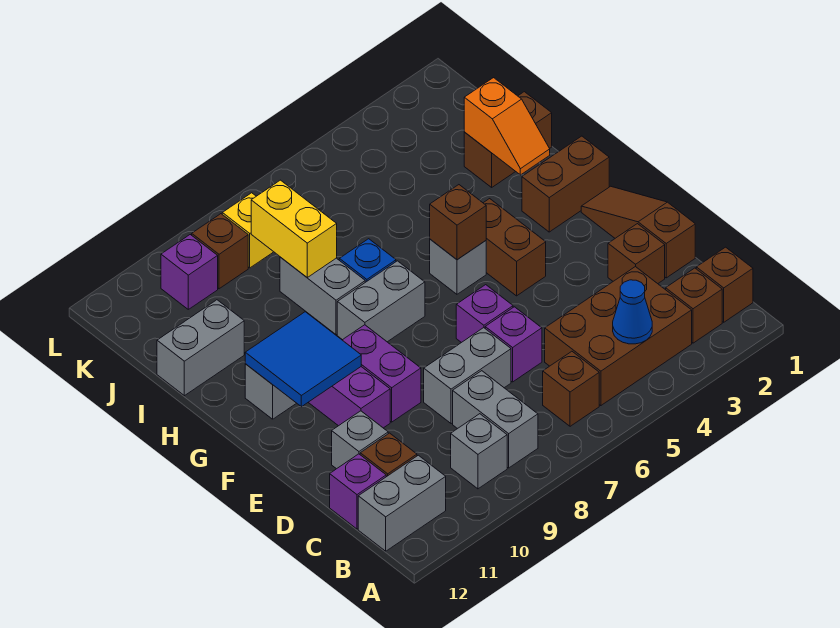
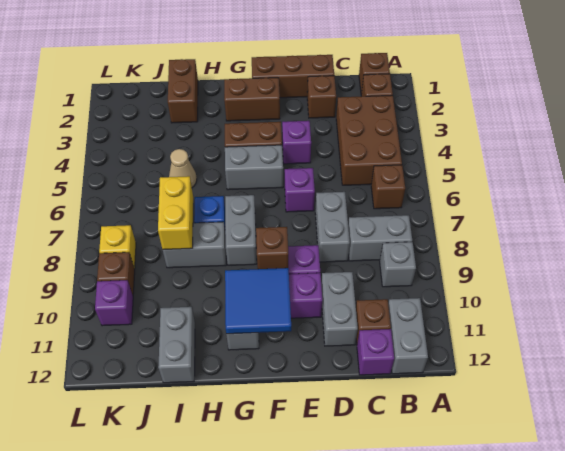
blue 1x1 cone [613,280,652,344] -> none
brown 1x3 slope [581,186,695,278] -> brown 1x3 brick [252,55,334,98]
purple 1x1 brick [485,307,542,382] -> purple 1x1 brick moved to [282,121,311,164]
grey 1x1 brick [332,411,388,469] -> grey 1x2 brick [321,272,358,346]
brown 1x2 brick [522,136,609,232] -> brown 1x2 brick turned to [224,78,280,121]
grey 1x1 brick [430,239,486,294] -> grey 1x2 brick [225,145,283,190]
brown 1x1 brick [430,185,486,260] -> brown 1x1 brick moved to [256,227,288,269]
orange 1x2 slope [464,78,550,175] -> none
none -> tan 1x1 cone [169,149,197,187]
yellow 1x2 brick [251,180,337,277] -> yellow 1x2 brick turned to [158,176,193,250]

